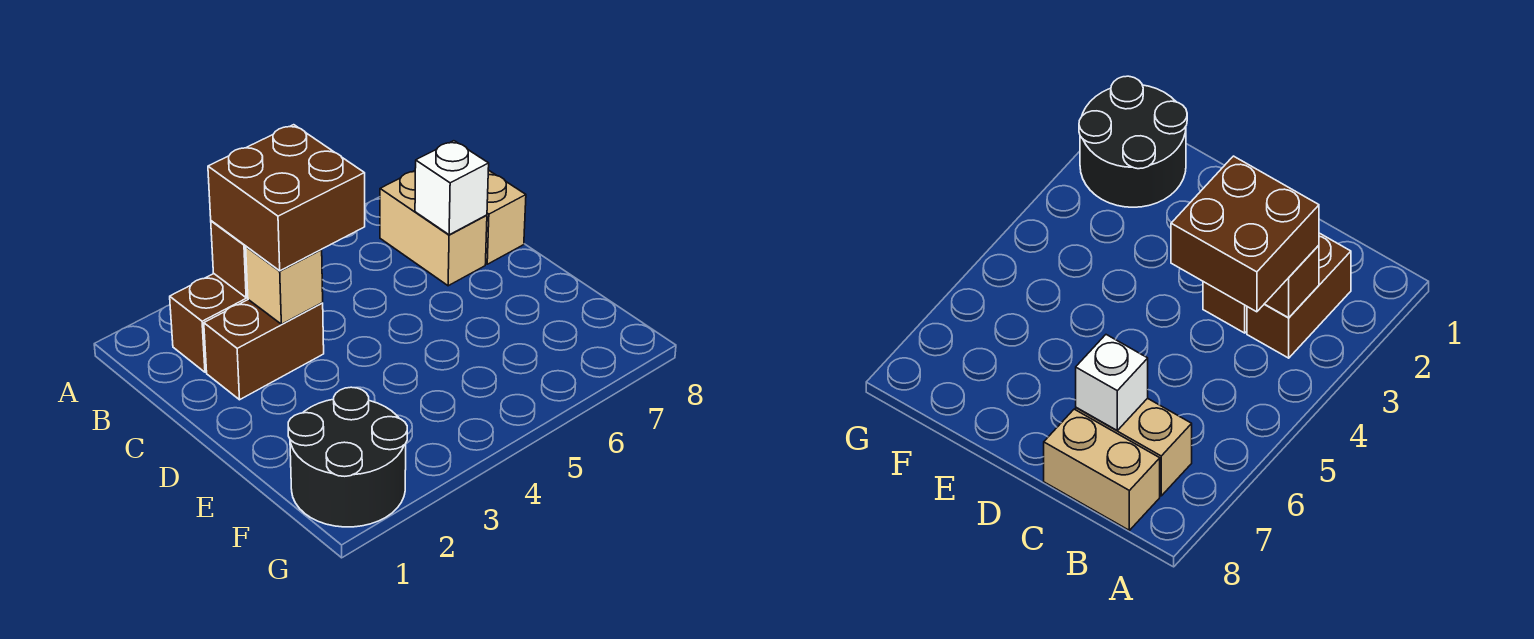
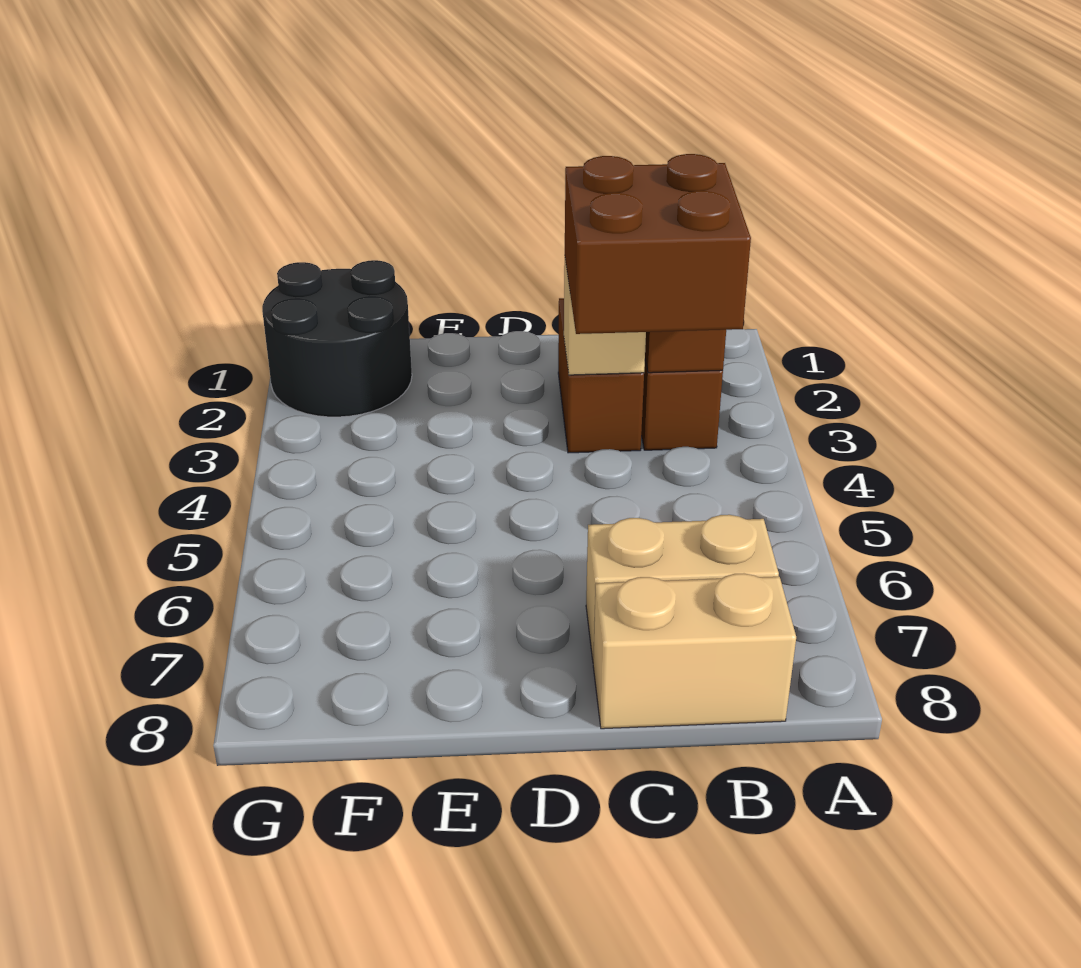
white 1x1 brick [415,141,489,235] -> none

